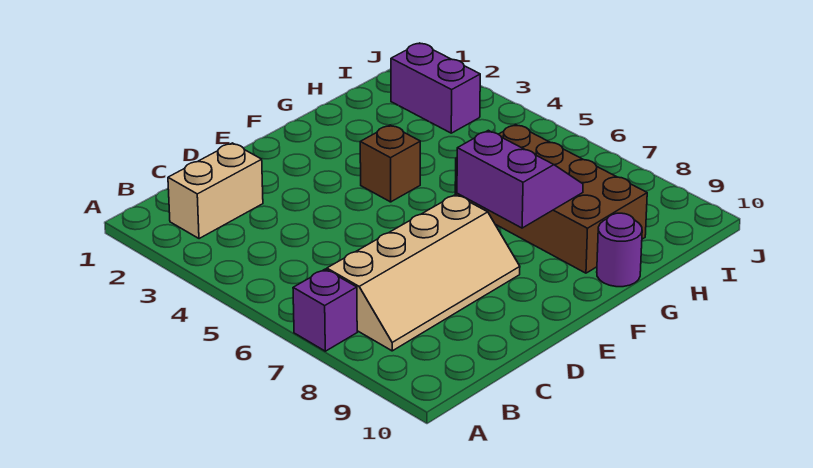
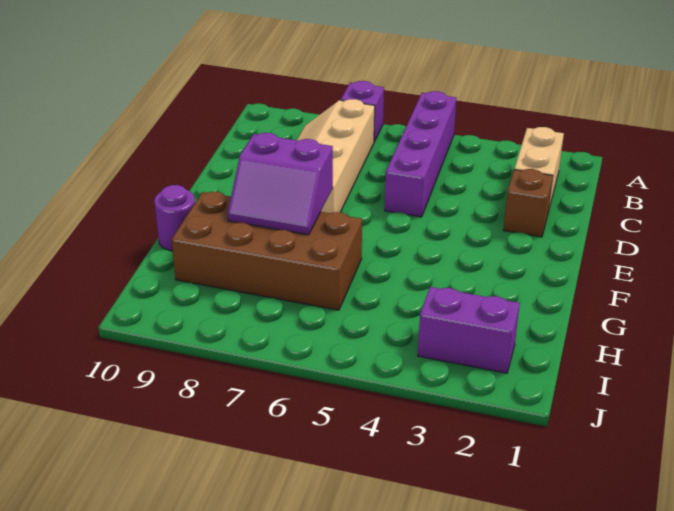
none -> purple 1x4 brick [385,91,456,217]
brown 1x1 brick [360,125,420,202] -> brown 1x1 brick moved to [504,169,553,237]

